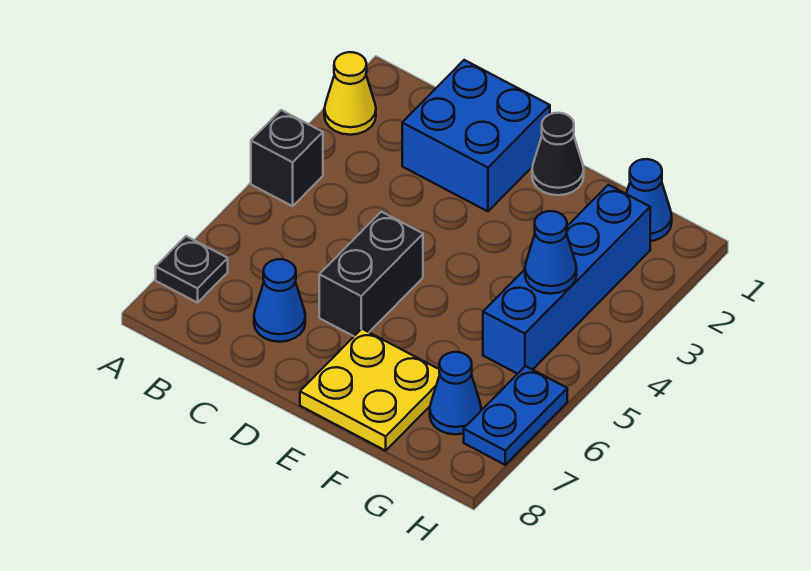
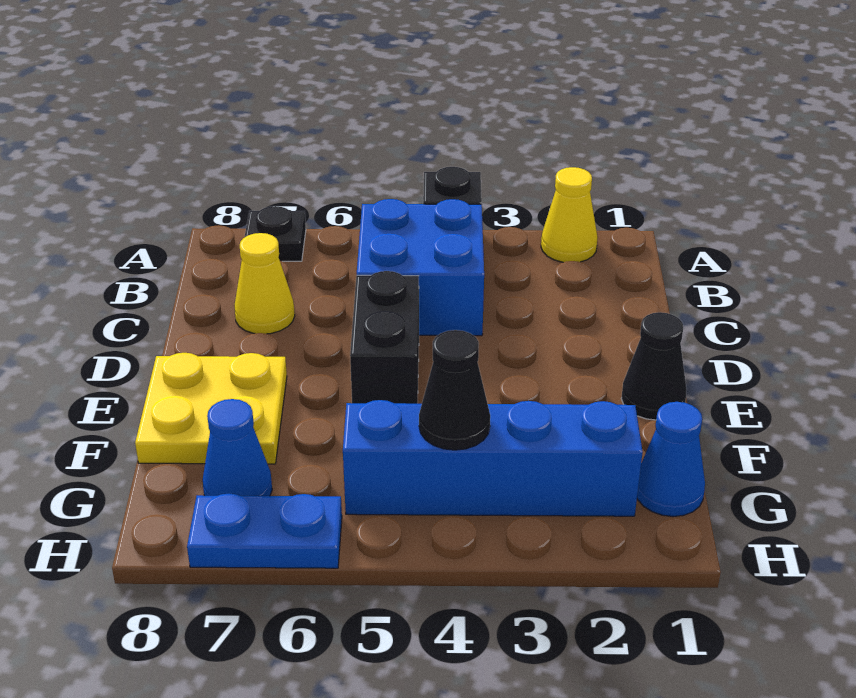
blue 2x2 brick [402,60,550,211] -> blue 2x2 brick moved to [357,199,484,336]
blue 1x1 cone [254,259,305,342] -> yellow 1x1 cone [234,233,295,334]
black 1x2 brick [319,212,423,336] -> black 1x2 brick turned to [350,271,419,404]
blue 1x1 cone [525,211,577,294] -> black 1x1 cone [419,330,490,450]

